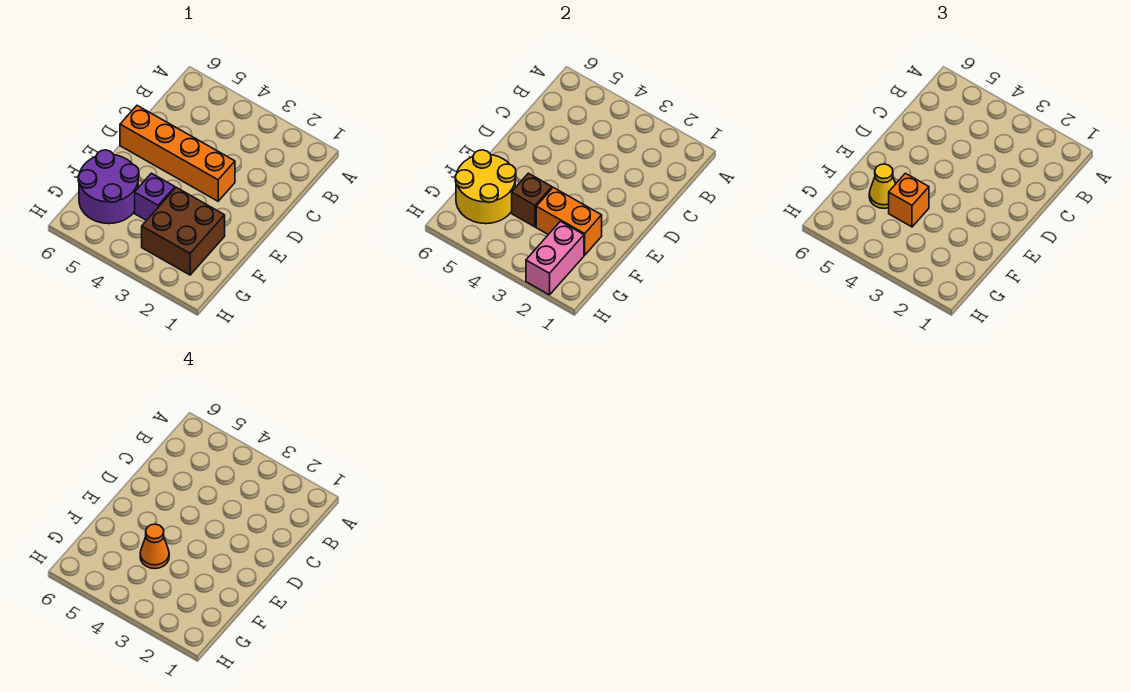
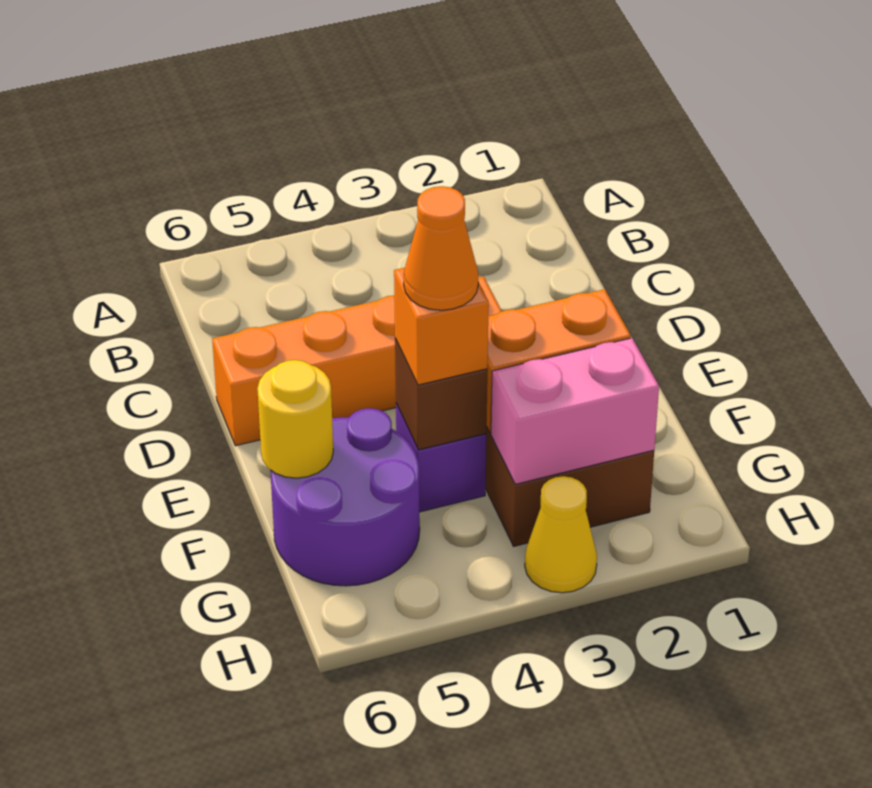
yellow 2x2 round brick [455,150,516,224] -> yellow 1x1 round brick [257,360,333,478]
yellow 1x1 cone [869,164,895,208] -> yellow 1x1 cone moved to [525,476,597,593]
pink 1x2 brick [526,221,584,295] -> pink 1x2 brick turned to [491,338,659,484]

